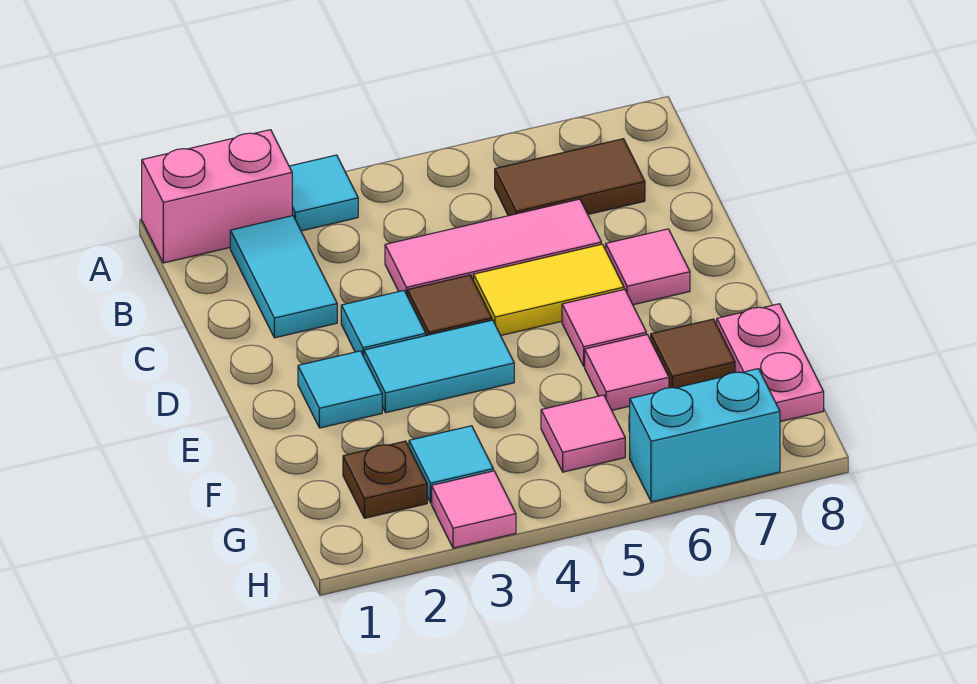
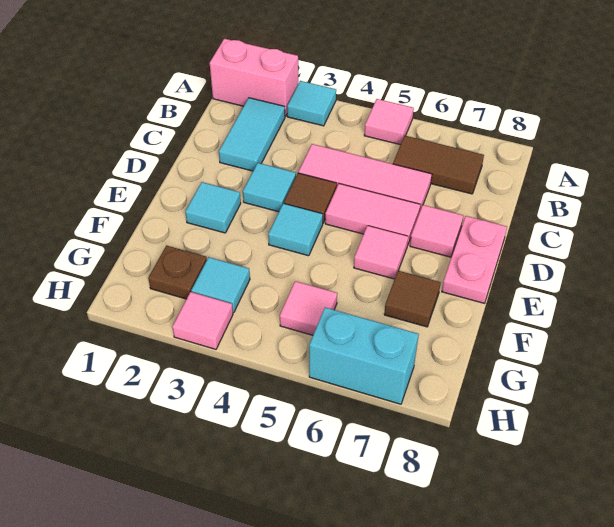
yellow 1x2 tile [474,244,624,335] -> pink 1x2 tile [325,184,420,246]
cyan 1x2 tile [364,320,514,413] -> cyan 1x1 tile [268,203,323,256]
pink 1x1 tile [585,335,669,410] -> pink 1x1 tile moved to [364,99,414,145]
pink 1x2 plate [717,304,824,422] -> pink 1x2 plate moved to [442,216,507,303]

